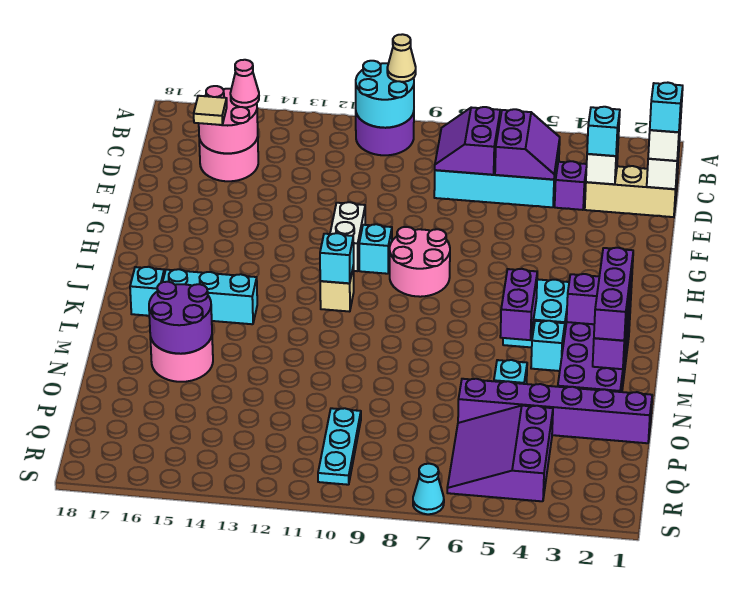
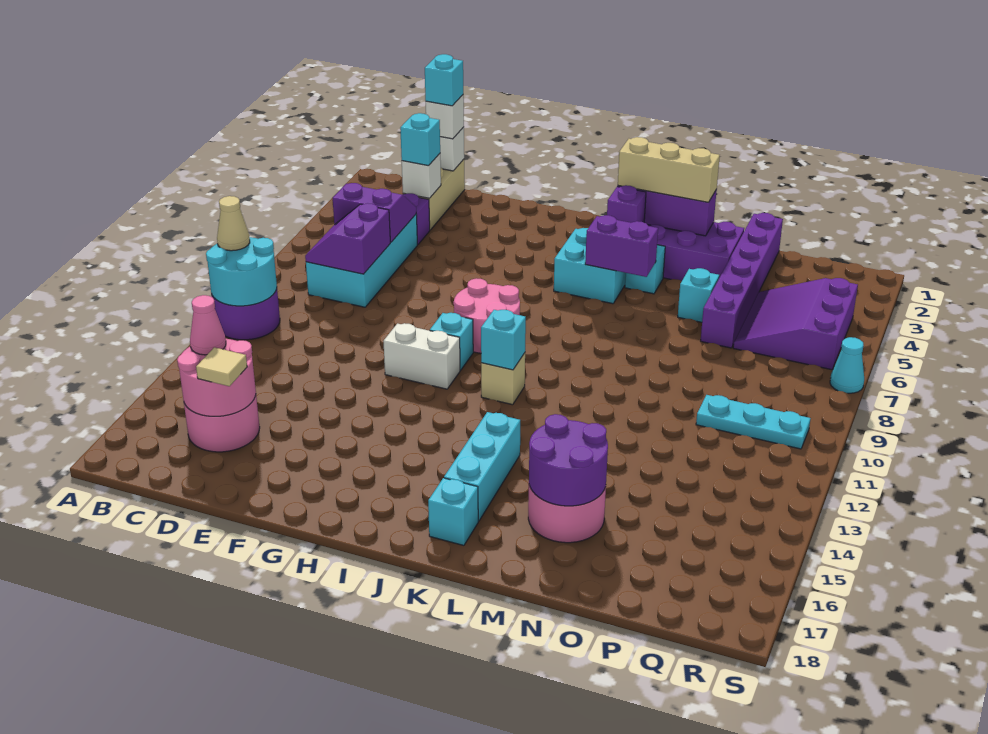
purple 2x2 slope [435,107,500,175] -> purple 2x2 slope turned to [305,203,390,274]
purple 1x3 brick [594,248,633,341] -> tan 1x3 brick [618,137,720,202]
purple 3x3 slope [447,406,553,501] -> purple 3x3 slope turned to [733,278,858,370]

